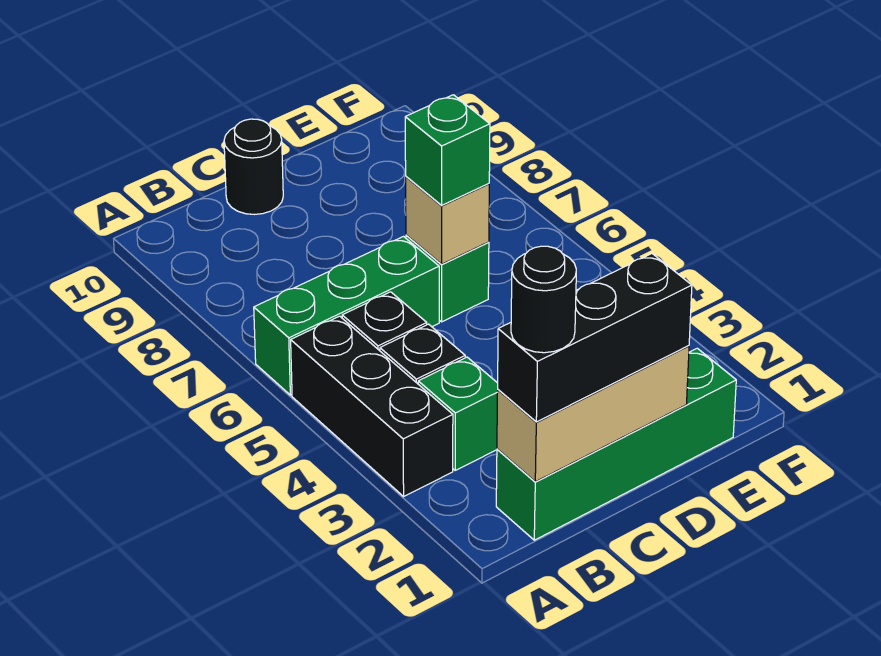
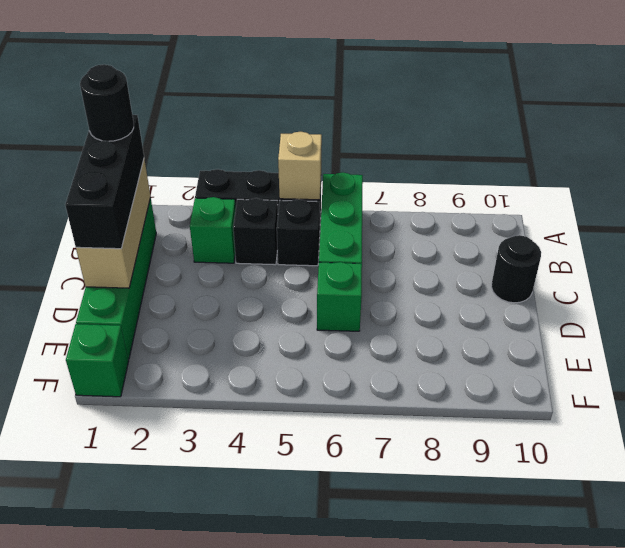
tan 1x1 brick [406,177,489,264] -> tan 1x1 brick moved to [278,132,322,200]
green 1x1 brick [405,95,490,205] -> green 1x1 brick moved to [66,324,129,397]

